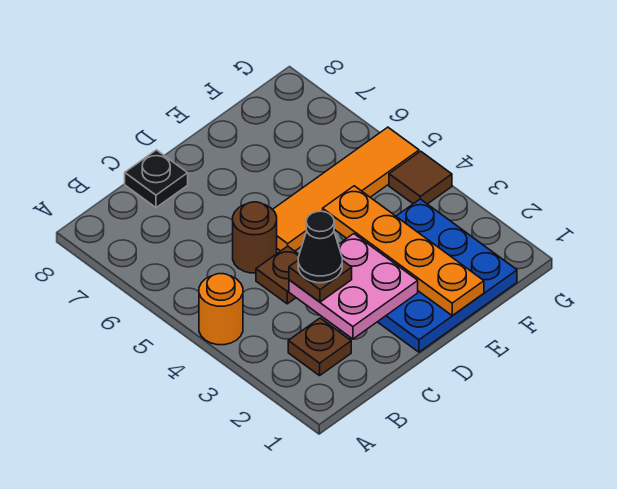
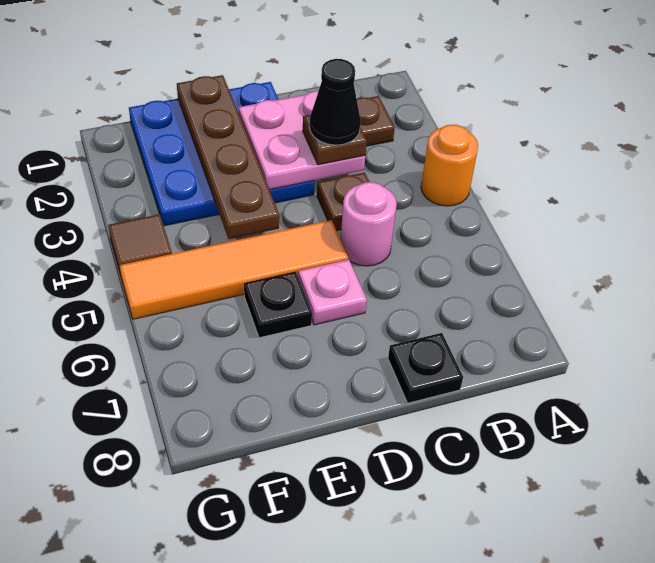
brown 1x1 round brick [233,202,277,273] -> pink 1x1 round brick [340,182,397,266]
none -> pink 1x1 plate [298,260,367,325]
orange 1x4 plate [323,186,484,316] -> brown 1x4 plate [177,75,279,239]
none -> black 1x1 plate [244,271,312,338]

